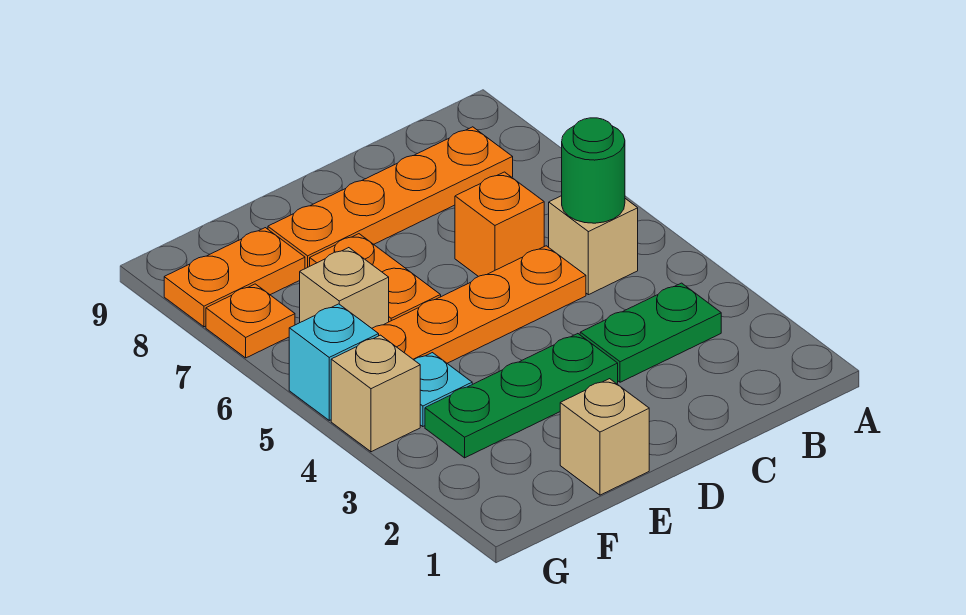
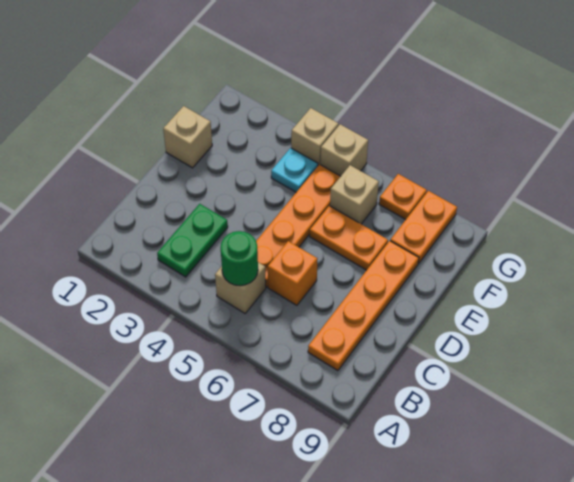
green 1x3 plate [425,334,618,458] -> none
cyan 1x1 brick [289,304,379,420] -> tan 1x1 brick [320,124,368,176]

